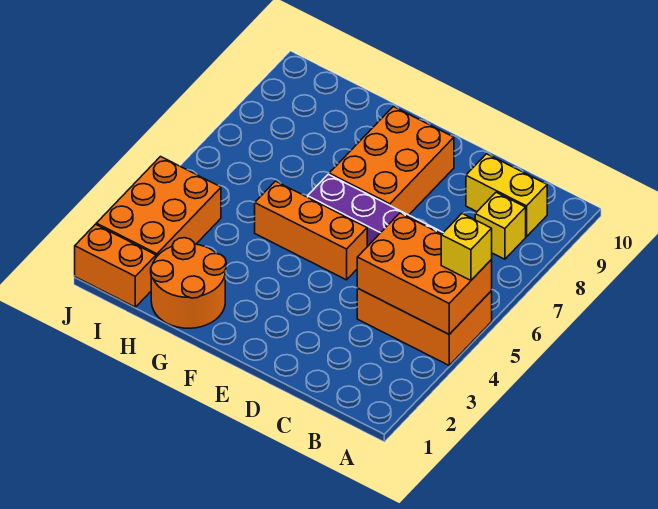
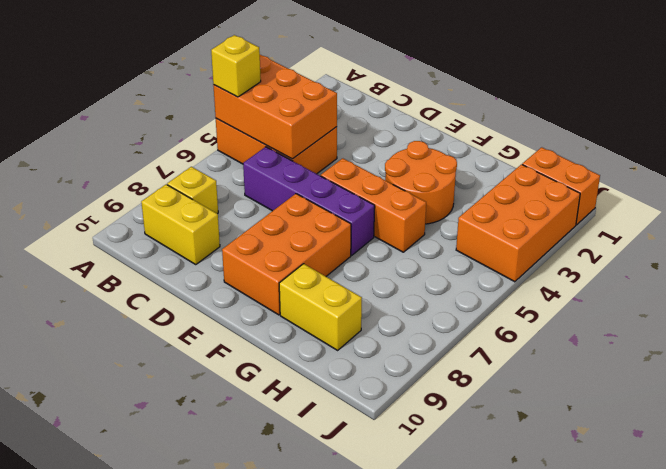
orange 2x2 round brick [151,238,226,328] -> orange 2x2 round brick moved to [385,141,457,224]
none -> yellow 1x2 brick [279,264,362,350]

